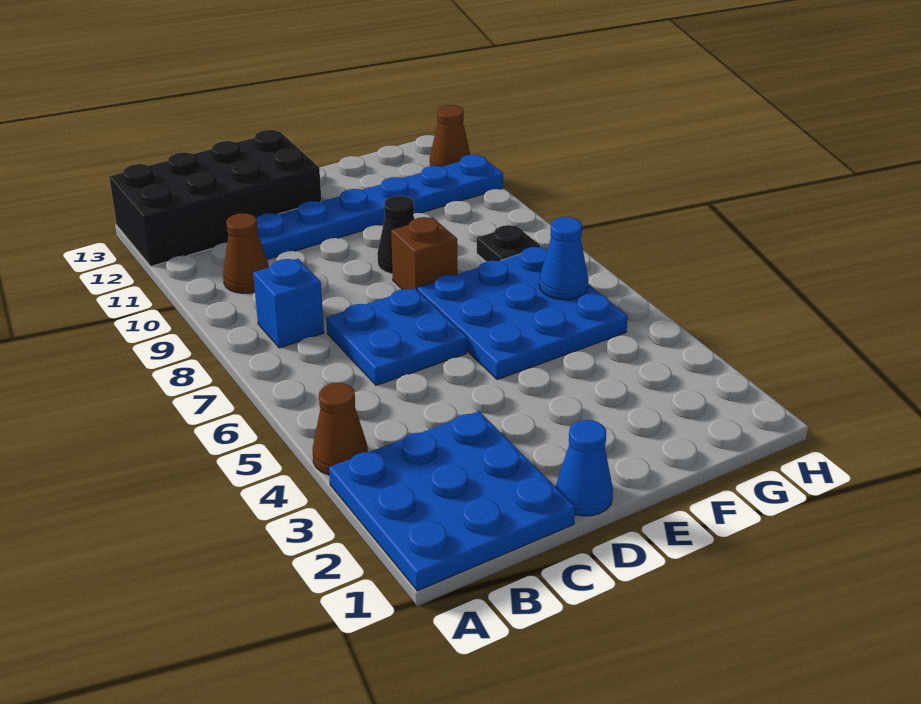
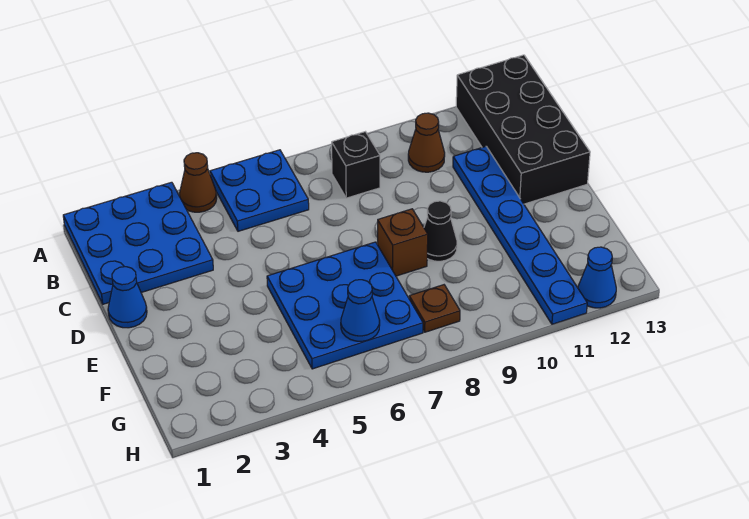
blue 1x1 brick [253,259,324,348] -> black 1x1 brick [332,132,380,198]
blue 2x2 plate [326,288,467,386] -> blue 2x2 plate moved to [210,150,309,231]
black 1x1 plate [477,225,541,262] -> brown 1x1 plate [409,285,460,332]
brown 1x1 cone [430,105,470,167] -> blue 1x1 cone [578,247,616,308]

